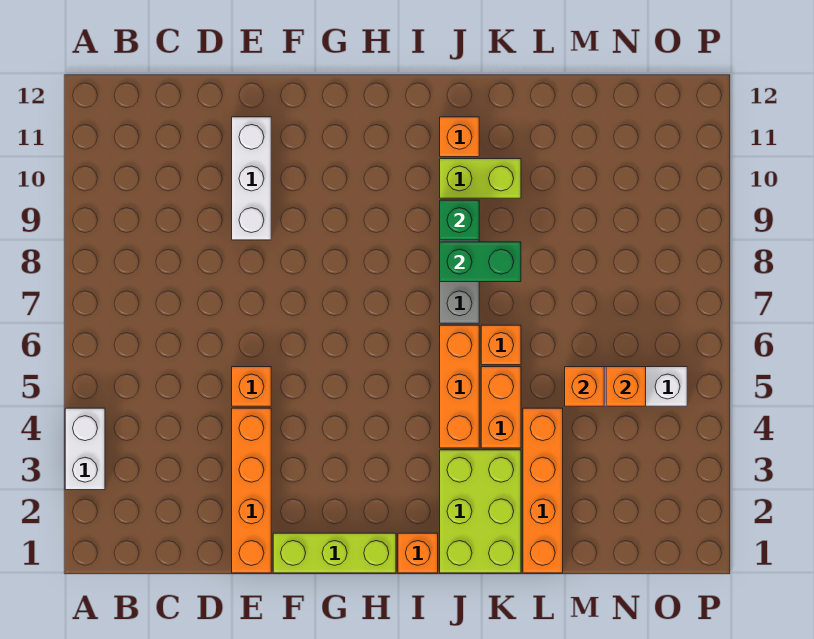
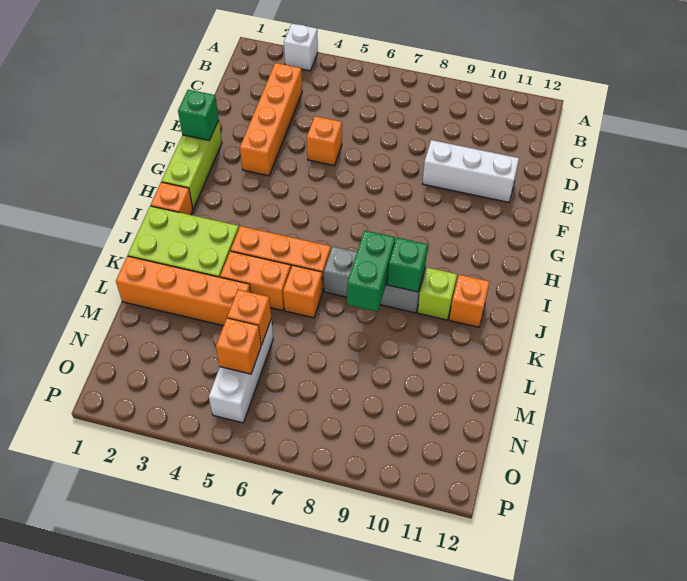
white 1x2 brick [65,408,105,490] -> white 1x1 brick [284,24,318,71]
orange 1x4 brick [232,408,271,573] -> orange 1x4 brick turned to [240,63,302,176]
none -> green 1x1 brick [178,90,219,141]
lime 1x2 brick [440,159,521,198] -> lime 1x1 brick [418,268,457,320]

